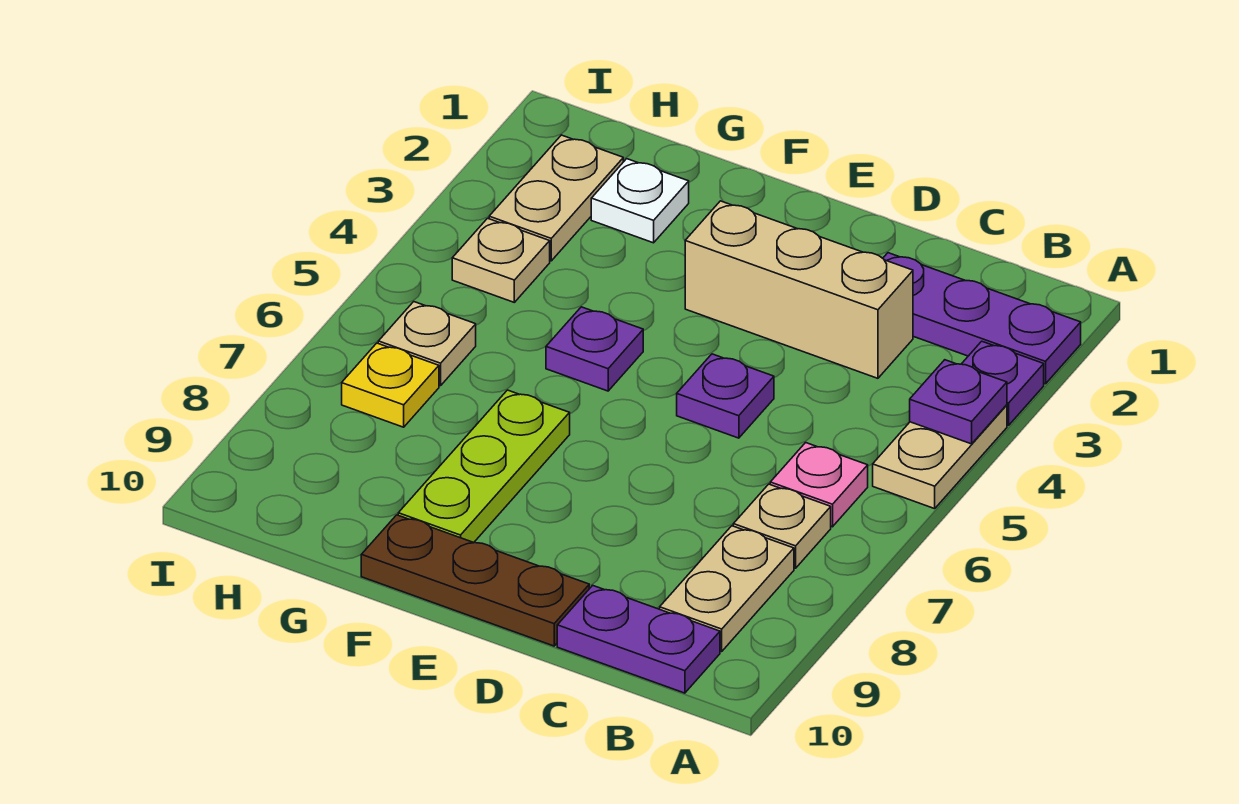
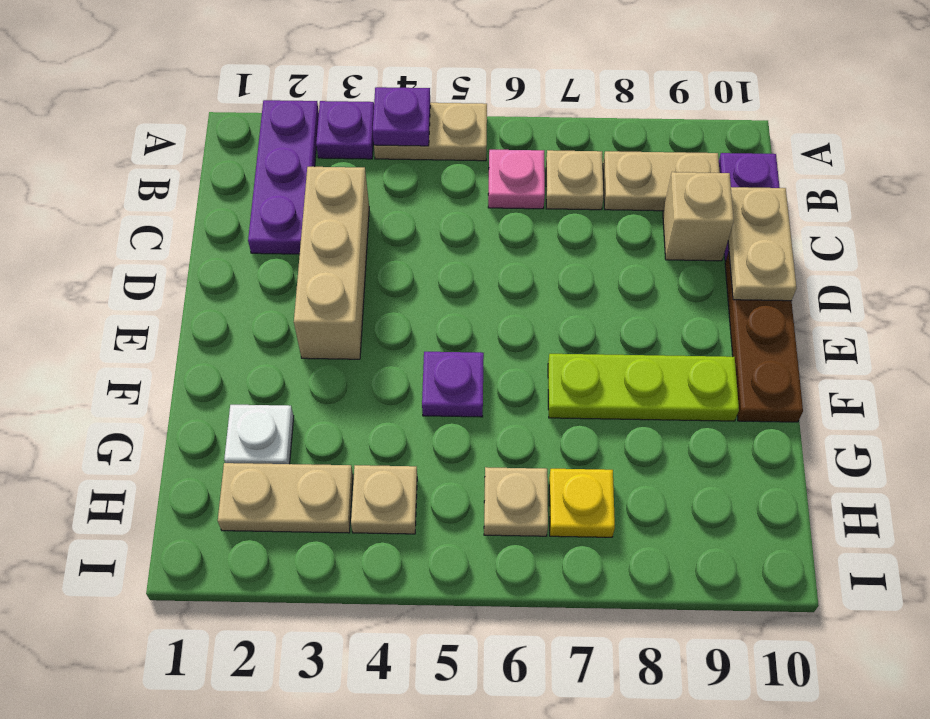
none -> tan 1x1 brick [663,172,734,261]
none -> tan 1x2 plate [728,187,797,301]
purple 1x1 plate [677,354,774,438] -> none

